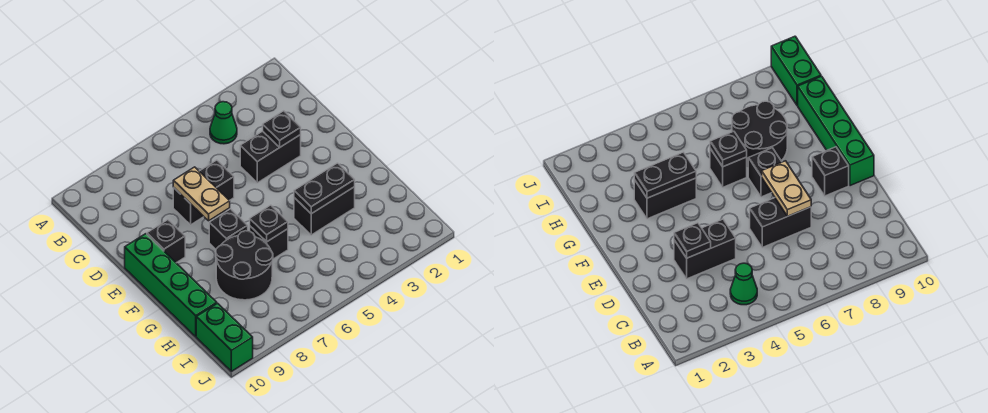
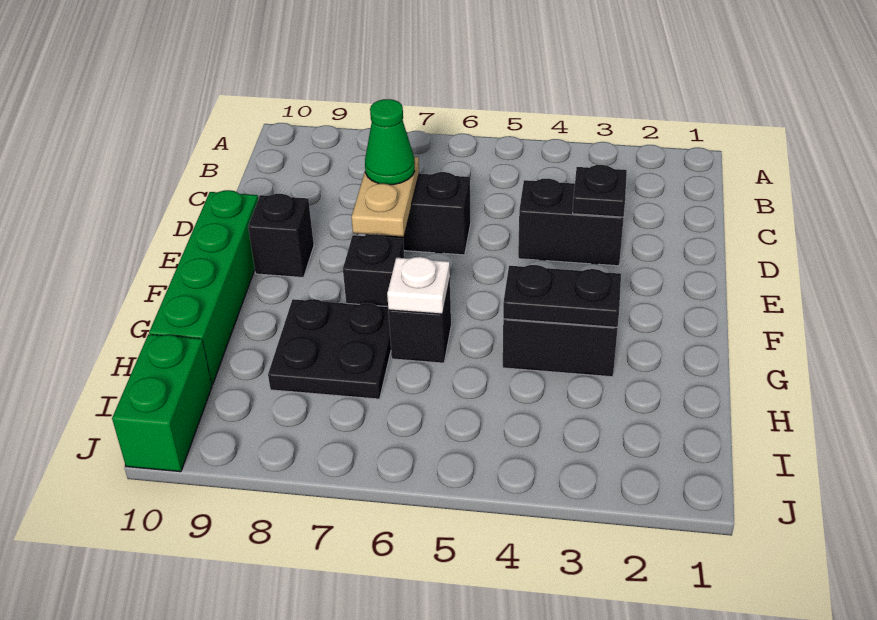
green 1x1 cone [210,102,237,144] -> green 1x1 cone moved to [365,99,415,185]
black 1x1 plate [250,205,288,242] -> white 1x1 plate [387,257,450,314]
black 2x2 round brick [216,231,273,300] -> black 2x2 plate [268,299,391,399]

